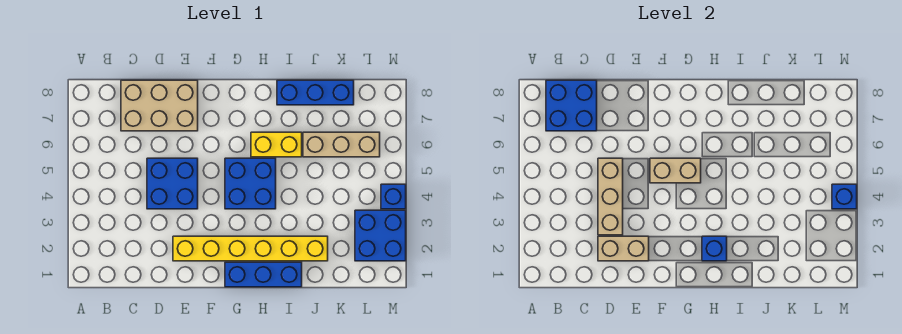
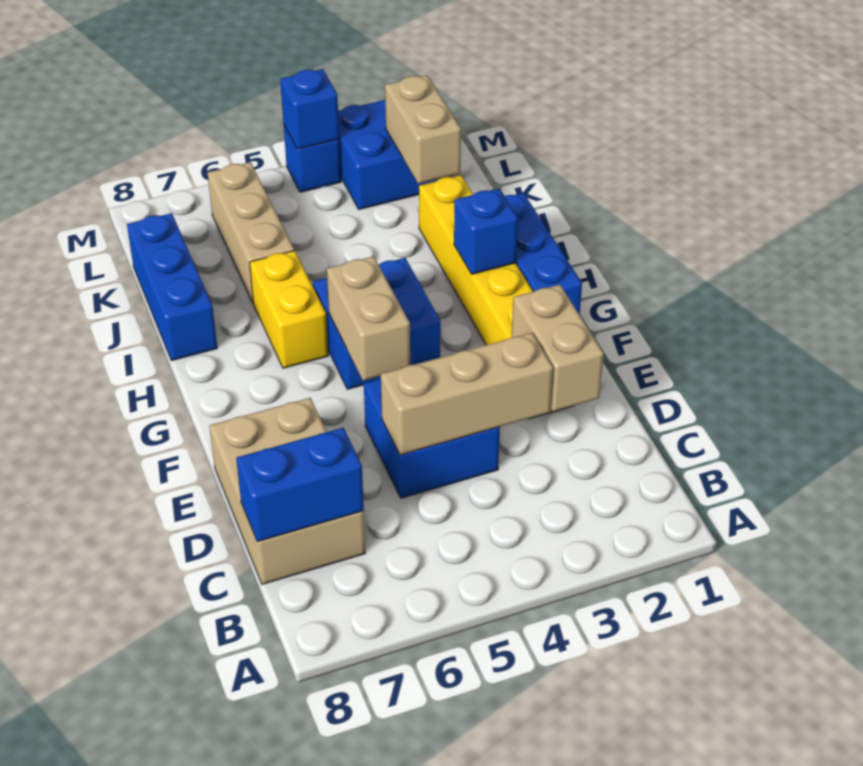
blue 2x2 brick [546,80,597,131] -> blue 1x2 brick [236,428,364,542]
none -> tan 1x2 brick [385,75,461,184]

